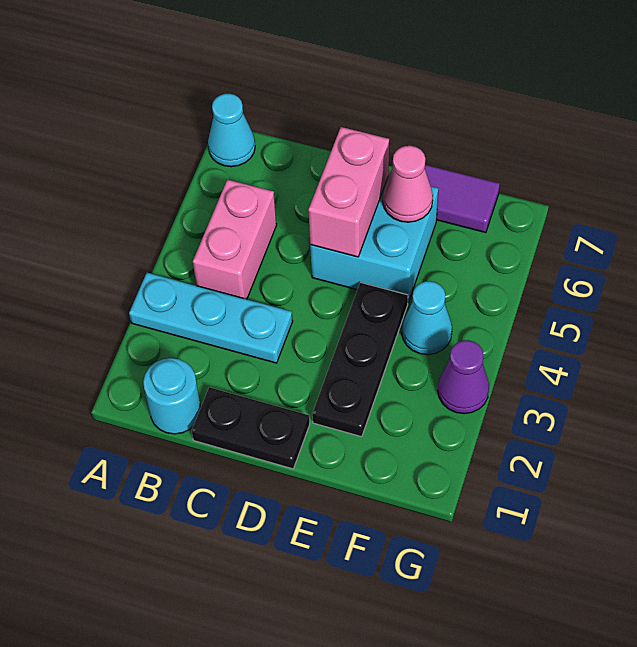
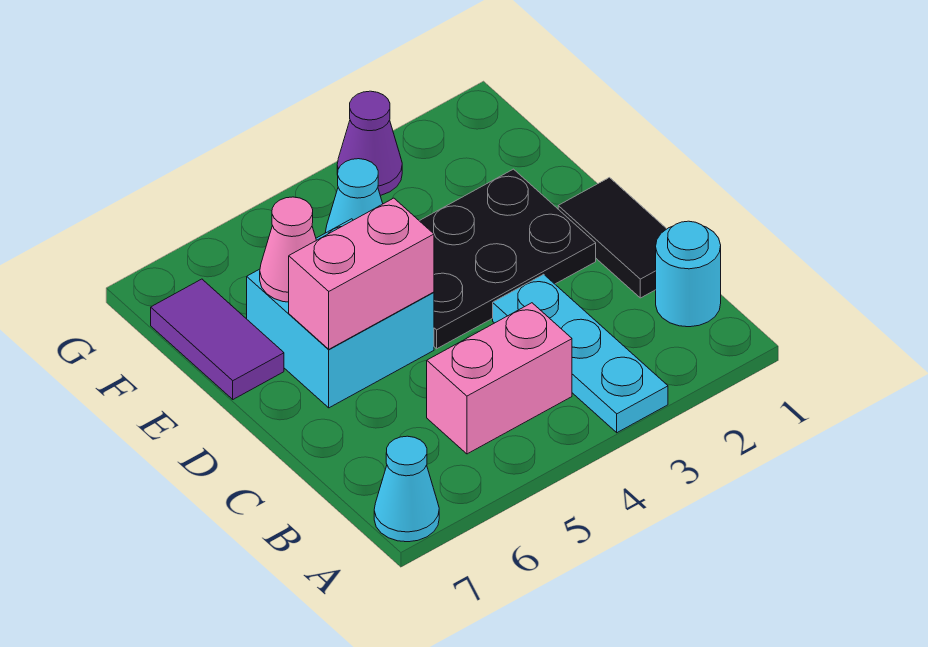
black 1x2 plate [192,387,310,469] -> black 1x2 tile [558,178,666,298]
black 1x3 plate [312,283,408,437] -> black 2x3 plate [420,169,596,349]

